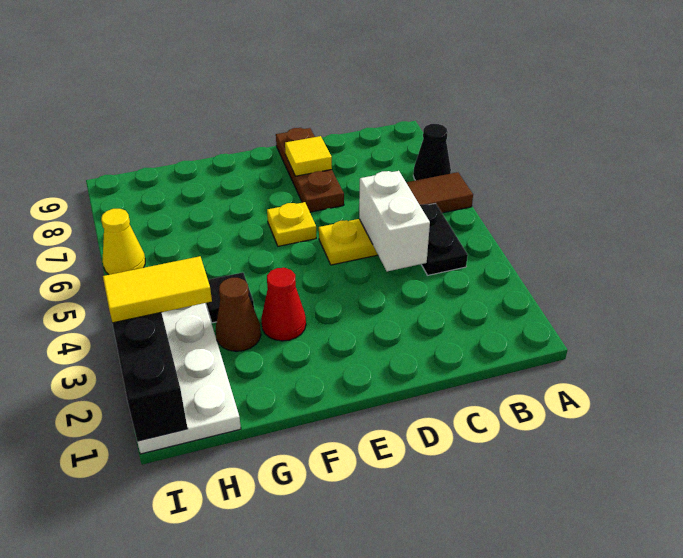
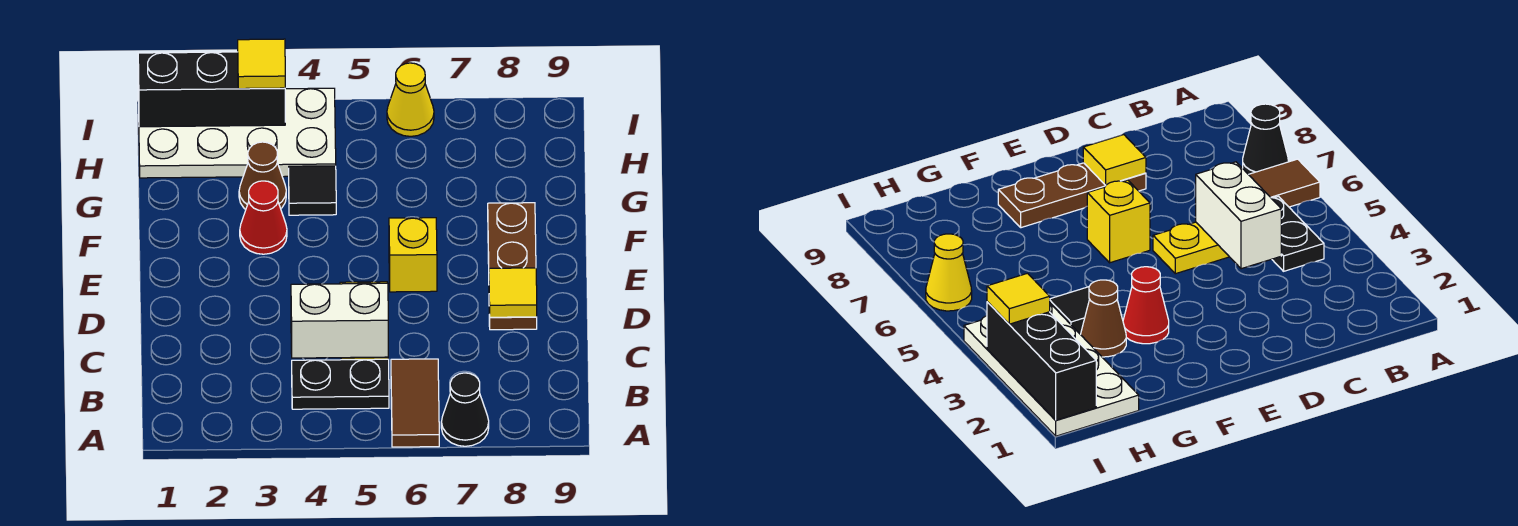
brown 1x3 plate [276,128,344,212] -> brown 1x3 plate turned to [488,203,537,330]
yellow 1x1 plate [267,202,316,246] -> yellow 1x1 brick [389,218,437,292]
yellow 1x2 tile [103,256,212,323] -> yellow 1x1 tile [238,39,285,89]

